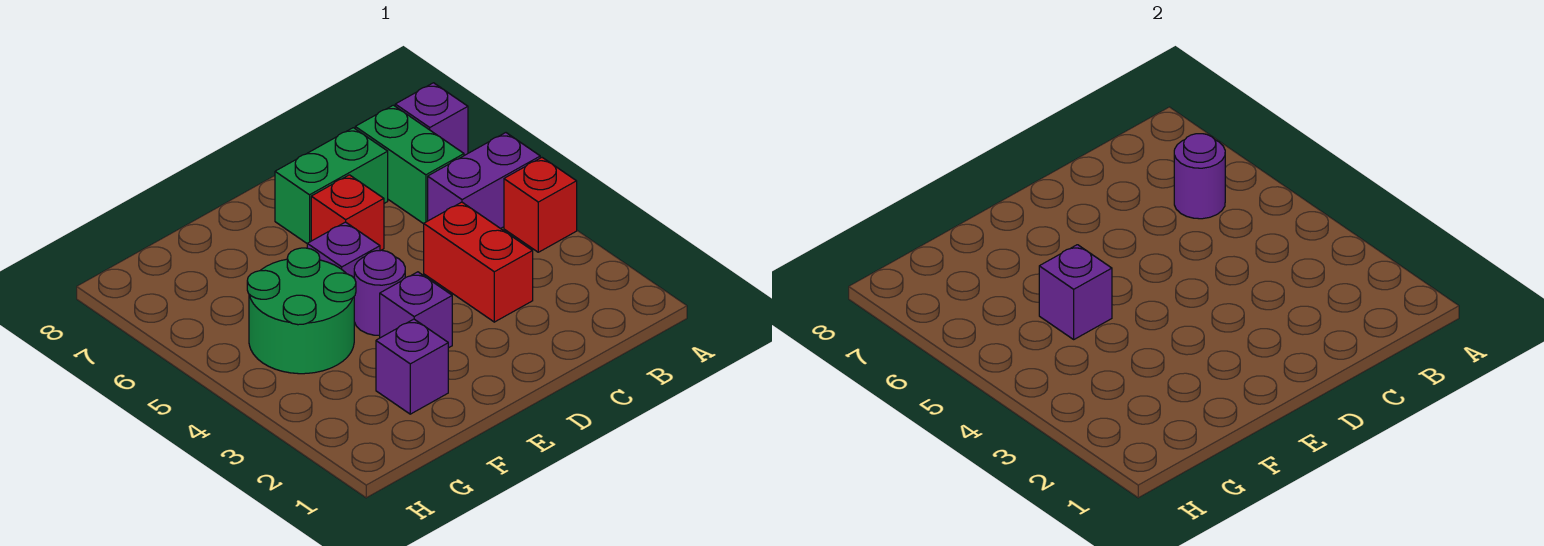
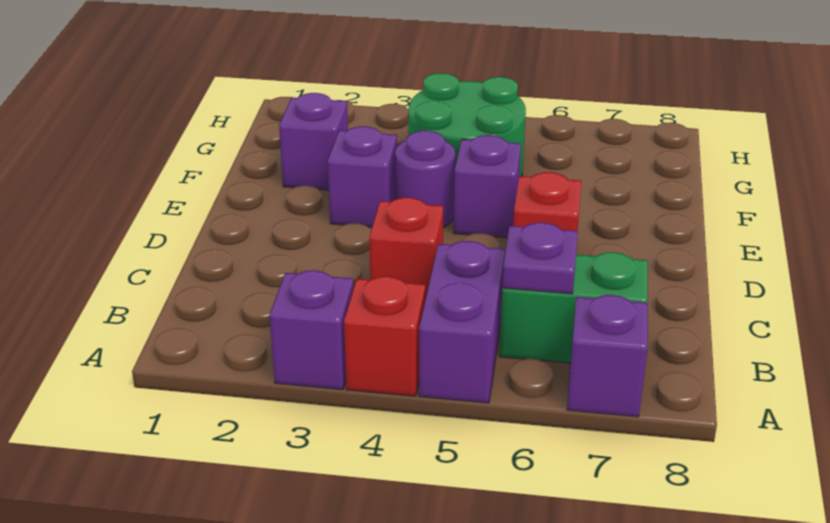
purple 1x1 round brick [1174,134,1225,219] -> purple 1x1 plate [502,223,578,294]
red 1x2 brick [424,202,533,322] -> red 1x1 brick [369,198,443,299]
green 1x2 brick [275,128,388,243] -> none
purple 1x1 brick [1039,245,1112,339] -> purple 1x1 brick moved to [270,270,353,389]

